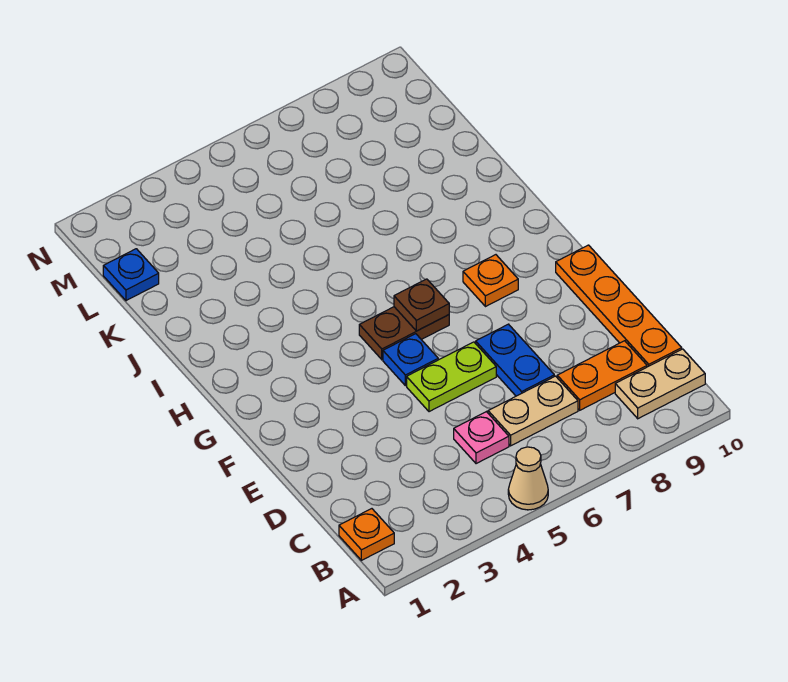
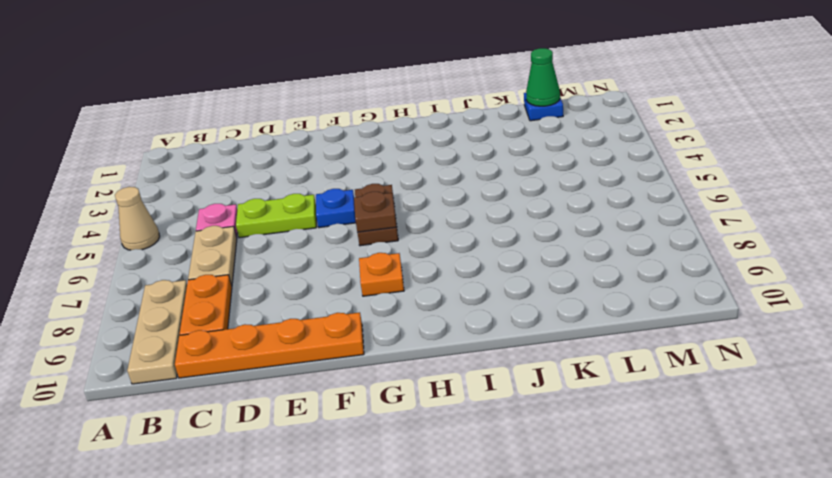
orange 1x1 plate [339,509,394,560] -> none
tan 1x2 plate [615,349,705,419] -> tan 1x3 plate [127,280,187,384]
blue 1x2 plate [476,324,554,396] -> none
lime 1x2 plate [407,342,496,412] -> lime 1x2 plate turned to [236,194,316,238]
none -> green 1x1 cone [526,48,560,106]

